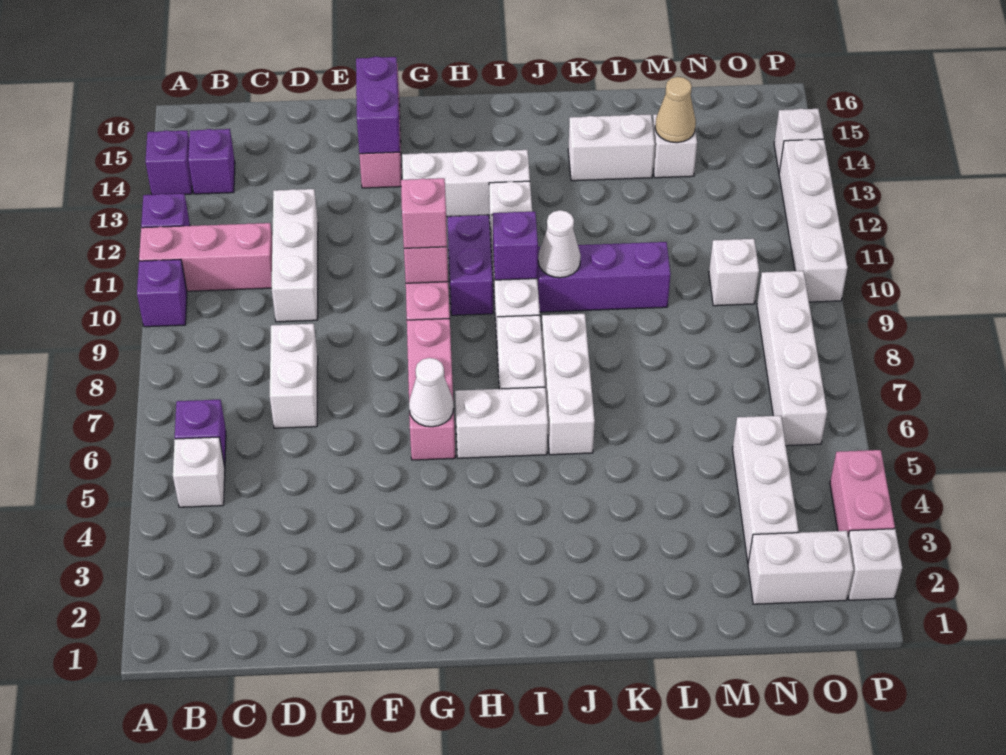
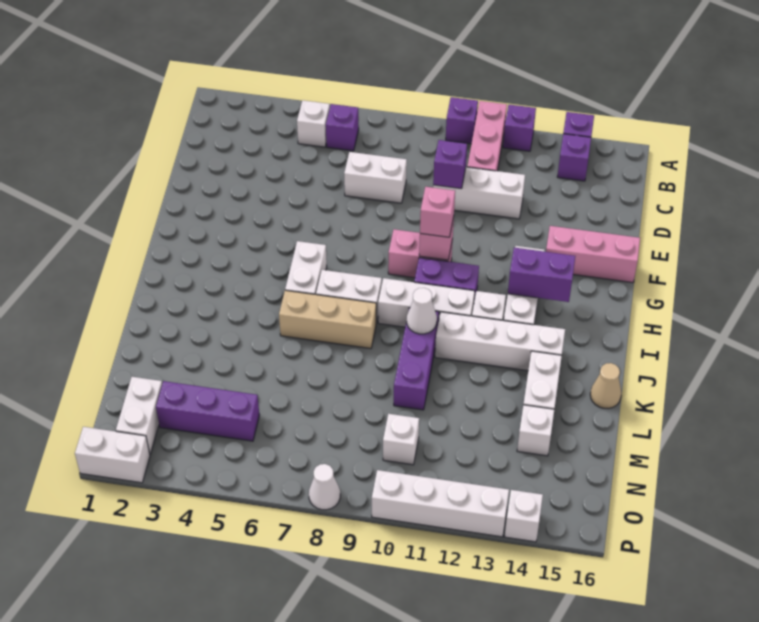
purple 1x2 brick [356,57,400,154] -> purple 1x2 brick moved to [508,248,575,302]
pink 1x3 brick [407,319,455,460] -> none
white 1x1 cone [409,358,454,427] -> white 1x1 cone moved to [309,464,340,510]
purple 1x1 brick [493,212,538,280] -> purple 1x1 brick moved to [433,140,467,189]
white 1x3 brick [542,314,595,455] -> tan 1x3 brick [279,290,376,349]
tan 1x1 cone [655,77,696,143] -> tan 1x1 cone moved to [590,363,621,408]
white 1x3 brick [732,416,799,562] -> purple 1x3 brick [156,381,259,441]
white 1x4 brick [757,271,827,446] -> white 1x4 brick moved to [435,312,565,371]
white 1x1 brick [848,529,902,600] -> white 1x2 brick [75,427,150,483]
pink 1x2 brick [830,450,895,535] -> none

